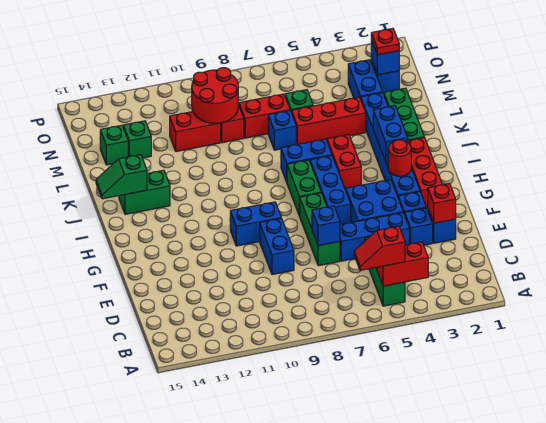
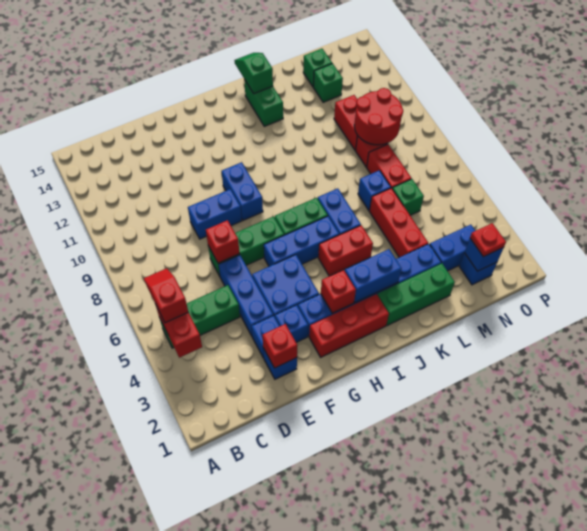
blue 1x1 brick [312,206,340,246] -> red 1x1 brick [206,220,240,263]
red 1x1 round brick [388,140,411,176] -> red 1x1 brick [321,270,356,313]

